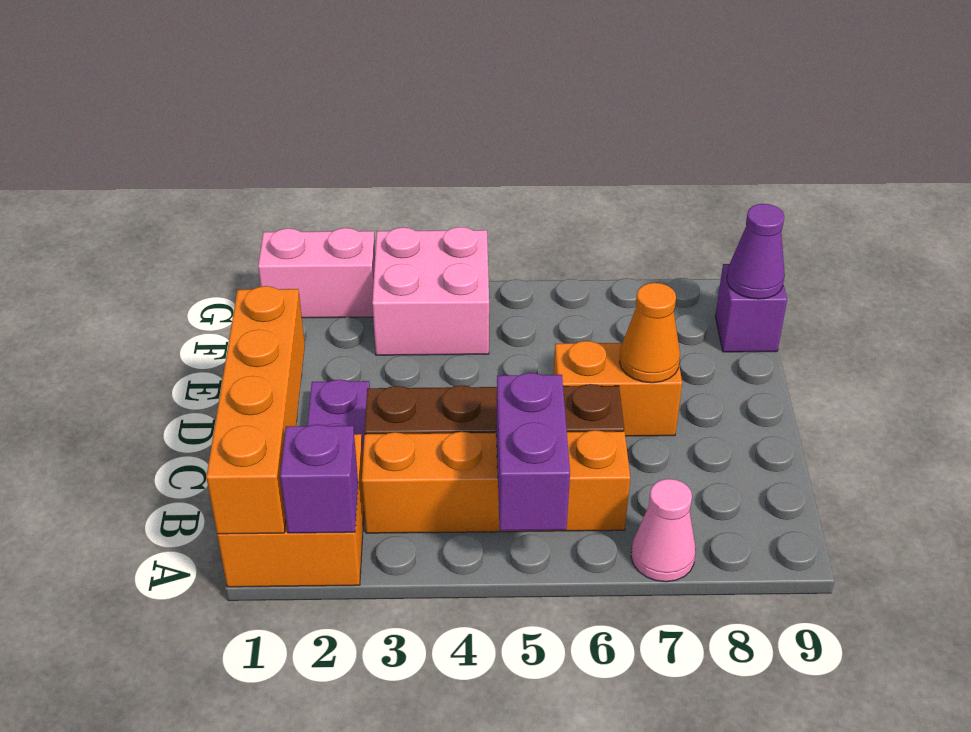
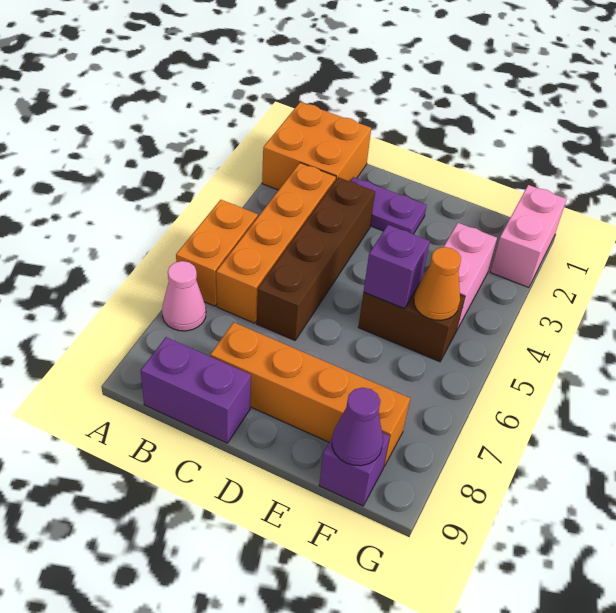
orange 1x4 brick [206,286,305,534] -> orange 1x4 brick moved to [210,322,410,466]
purple 1x1 brick [280,424,358,533] -> purple 1x1 brick moved to [364,225,430,309]
purple 1x2 brick [496,373,570,531] -> purple 1x2 brick moved to [140,337,251,443]
orange 1x2 brick [554,341,682,436] -> orange 1x2 brick moved to [176,200,258,306]
orange 1x1 cone [619,283,680,383] -> orange 1x1 cone moved to [414,247,461,320]
none -> brown 1x2 brick [358,290,465,362]
pink 2x2 brick [372,227,489,355] -> pink 1x2 brick [444,223,497,329]

